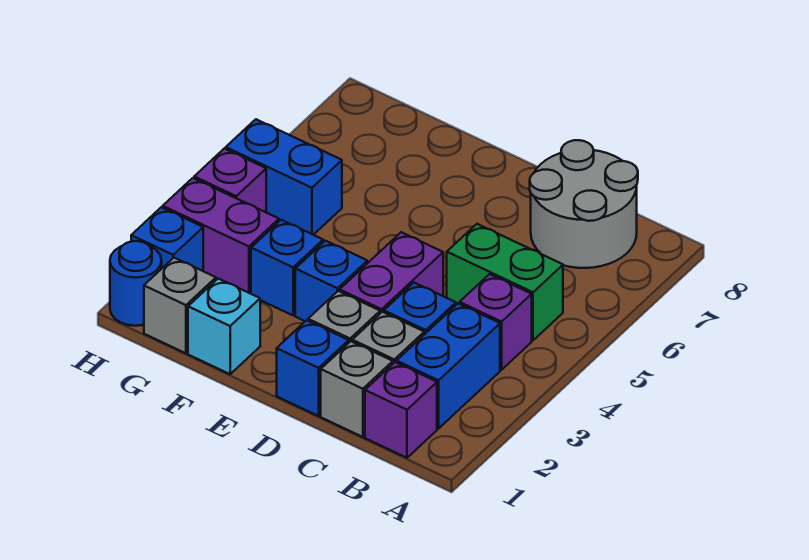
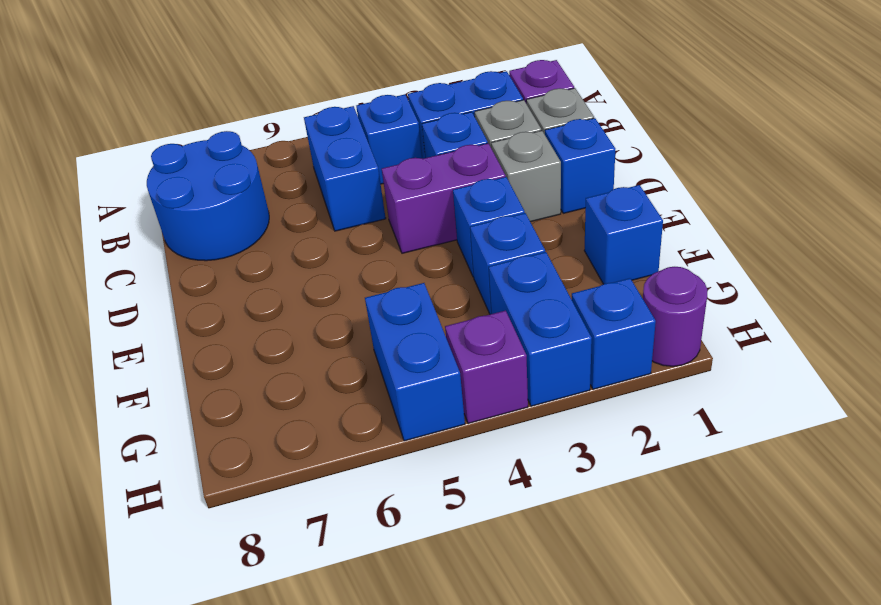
purple 1x1 brick [460,274,532,370] -> blue 1x1 brick [356,94,422,184]
green 1x2 brick [447,224,563,340] -> blue 1x2 brick [304,106,386,231]
grey 2x2 round brick [530,140,638,268] -> blue 2x2 round brick [147,131,269,261]
cyan 1x1 brick [188,279,260,374] -> blue 1x1 brick [584,185,663,284]
grey 1x1 brick [144,258,216,353] -> none
purple 1x2 brick [163,178,279,293] -> blue 1x2 brick [489,252,592,406]
blue 1x1 round brick [110,241,162,326] -> purple 1x1 round brick [643,267,707,366]

